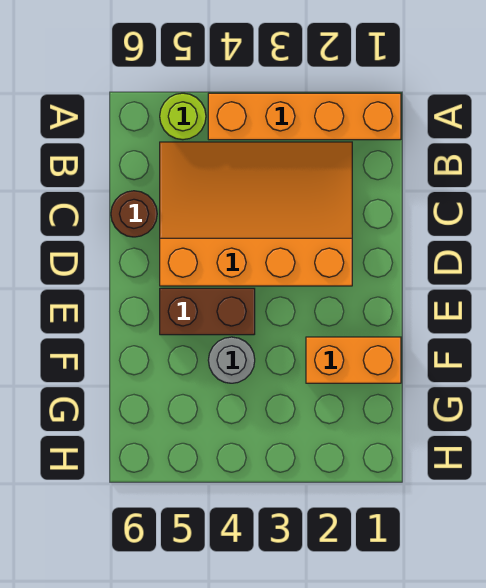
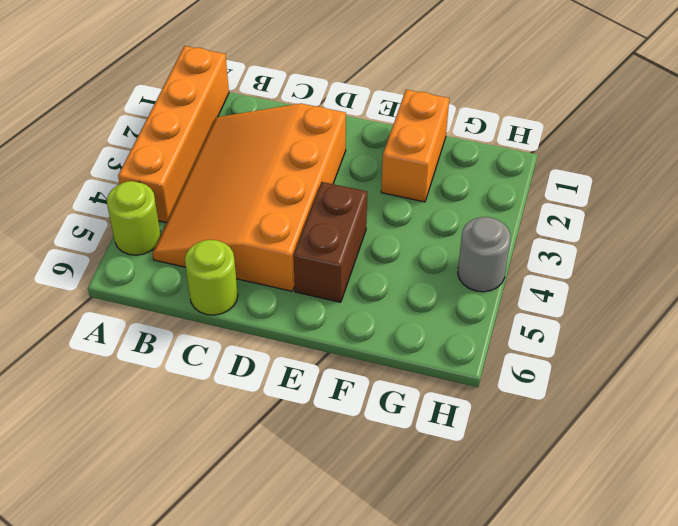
brown 1x1 round brick [111,191,157,237] -> lime 1x1 round brick [185,240,238,315]
grey 1x1 round brick [208,337,255,383] -> grey 1x1 round brick moved to [458,217,511,292]

